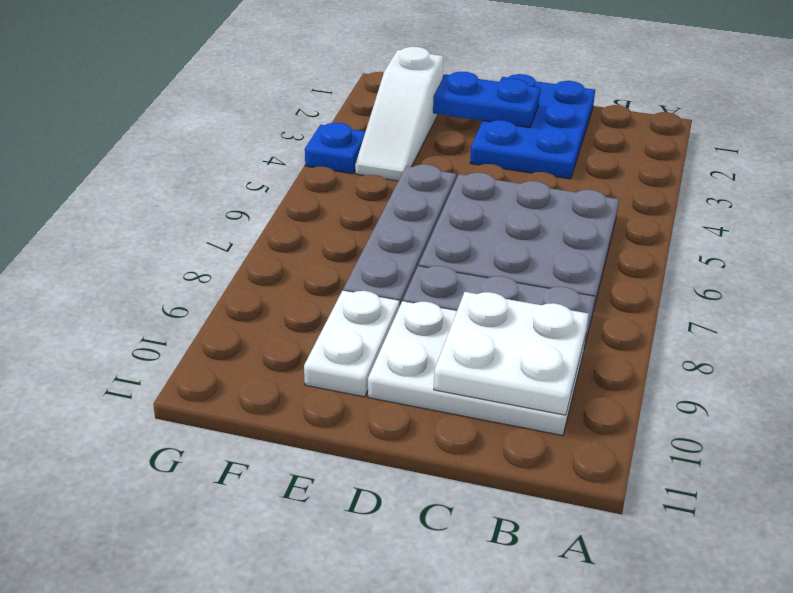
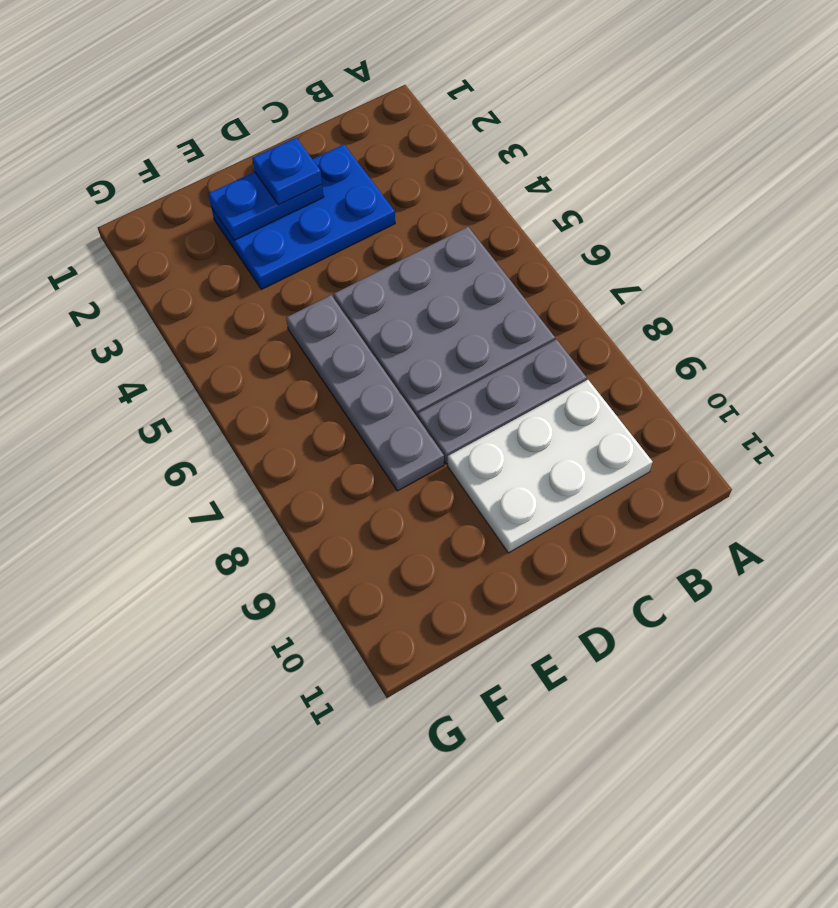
white 2x2 plate [434,292,588,415] -> none
blue 2x3 plate [470,74,595,179] -> blue 2x3 plate turned to [212,145,395,289]
white 1x2 plate [304,290,399,397] -> none
white 1x3 slope [355,47,443,181] -> none
blue 1x1 plate [305,123,365,174] -> blue 1x1 plate moved to [252,138,322,205]

